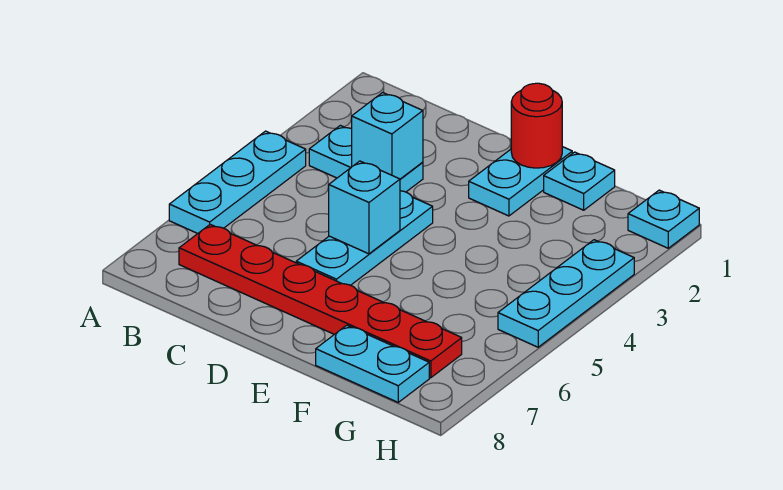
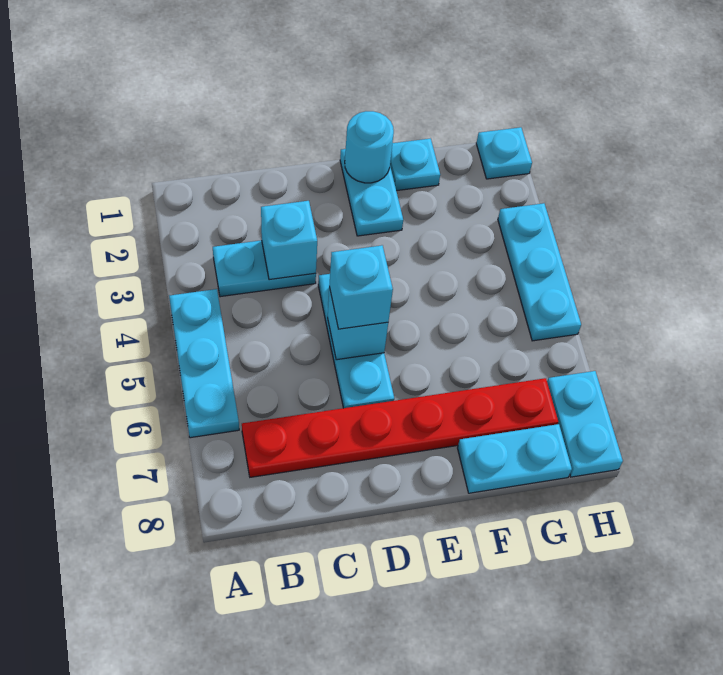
none -> cyan 1x1 brick [329,245,393,329]
red 1x1 round brick [511,83,562,168] -> cyan 1x1 round brick [345,111,394,183]
none -> cyan 1x2 plate [547,371,623,477]

